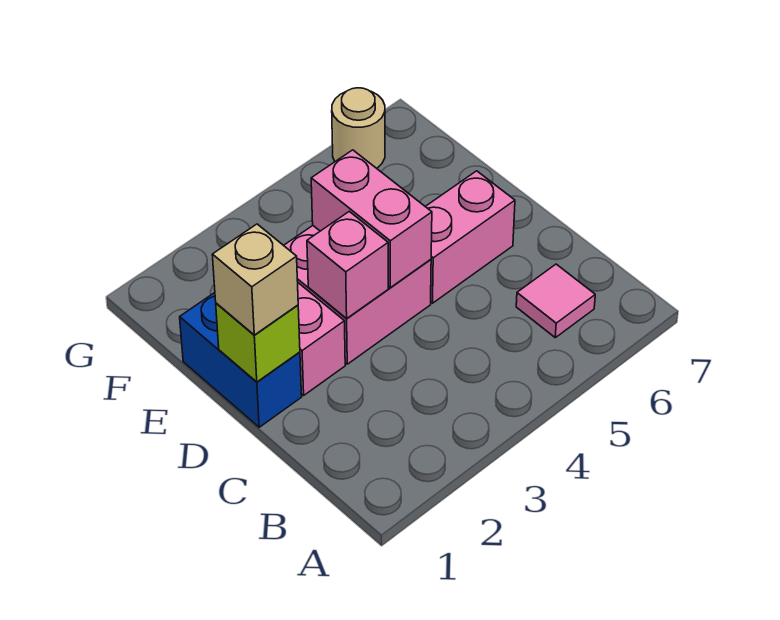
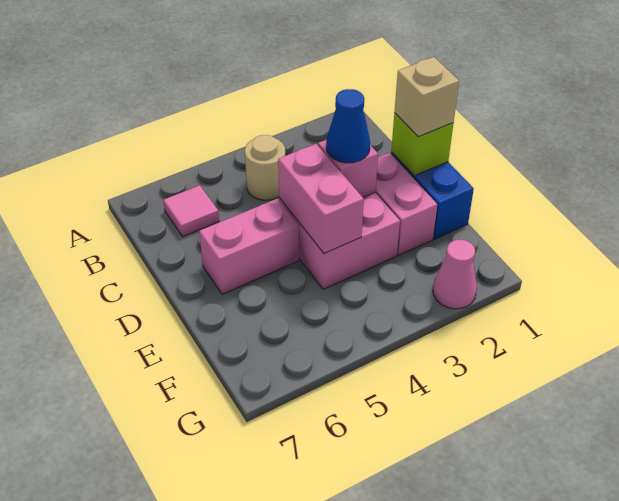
none -> blue 1x1 cone [326,89,370,163]
none -> pink 1x1 cone [433,240,477,309]
tan 1x1 round brick [332,88,385,168] -> tan 1x1 round brick moved to [245,135,286,200]

